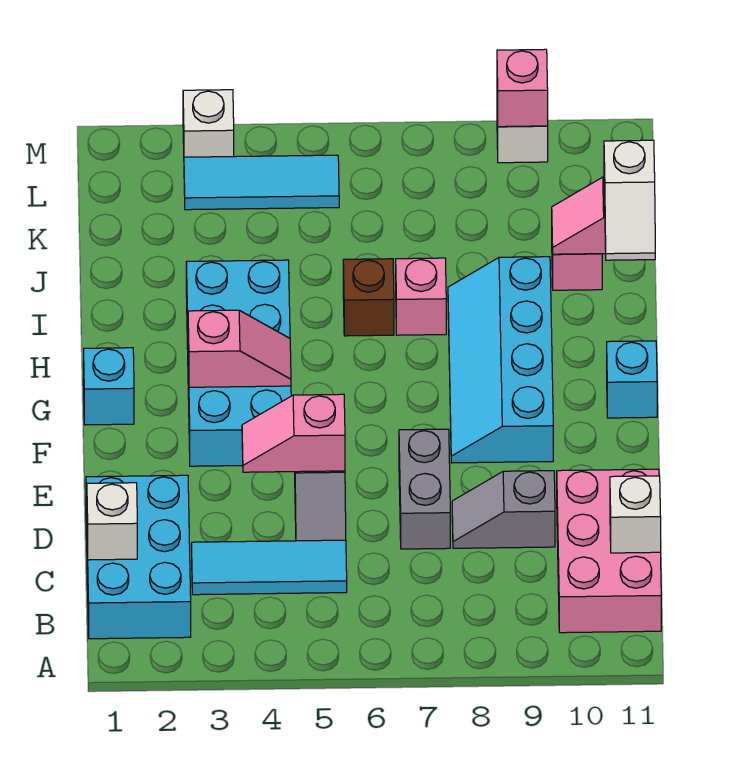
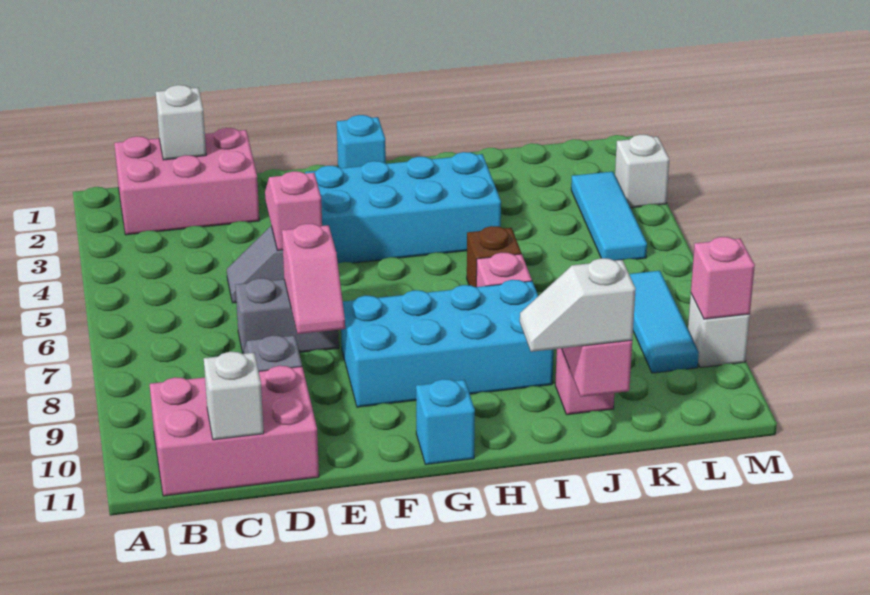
cyan 2x3 brick [86,475,191,639] -> pink 2x3 brick [114,128,259,235]
cyan 1x3 tile [192,540,347,595] -> cyan 1x3 tile moved to [629,271,699,373]
cyan 2x4 slope [448,257,553,463] -> cyan 2x4 brick [341,280,554,407]
pink 1x2 slope [188,310,291,387] -> pink 1x2 slope moved to [282,224,345,334]

